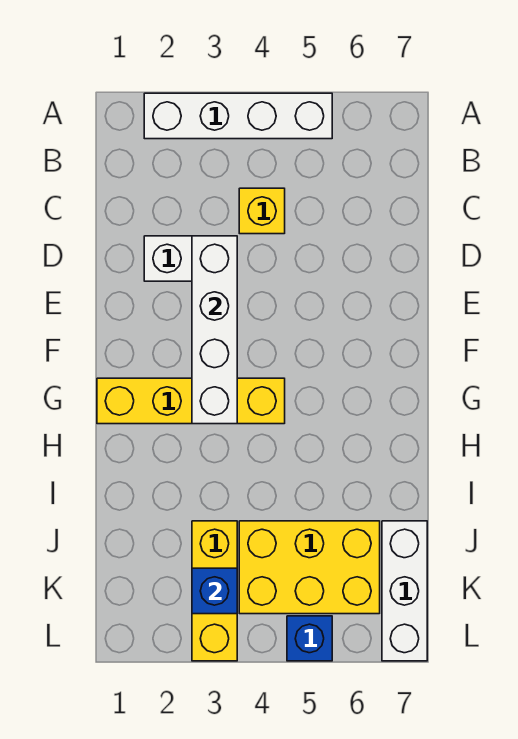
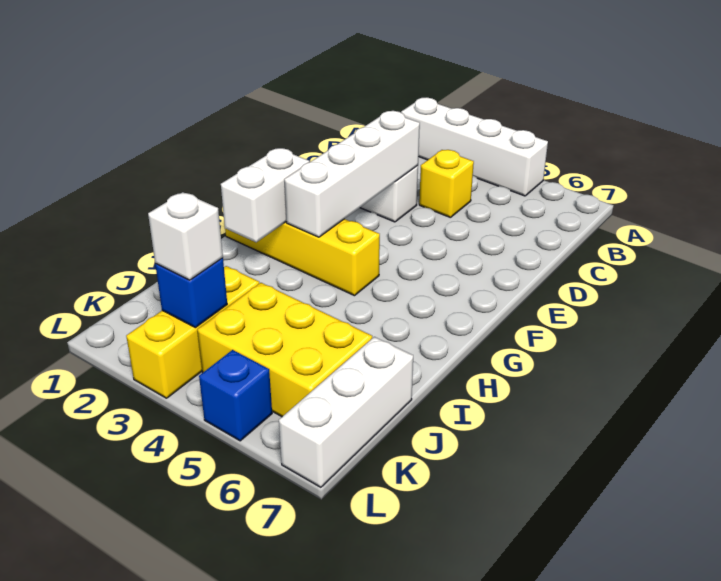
none -> white 1x2 brick [221,148,310,242]
none -> white 1x1 brick [148,192,223,280]

